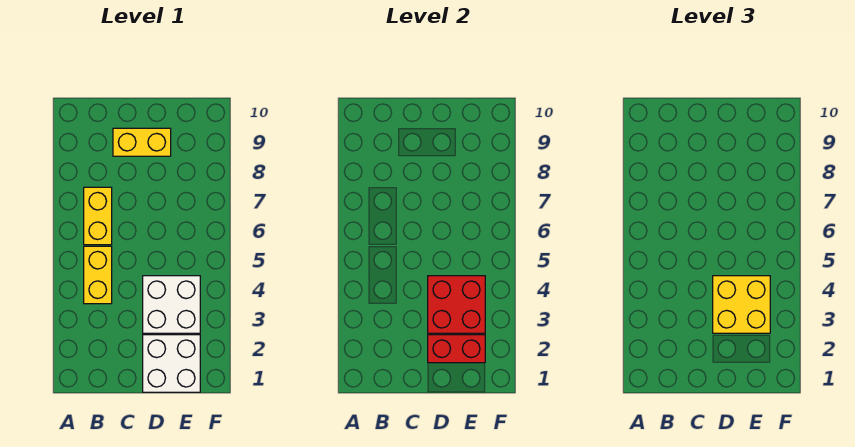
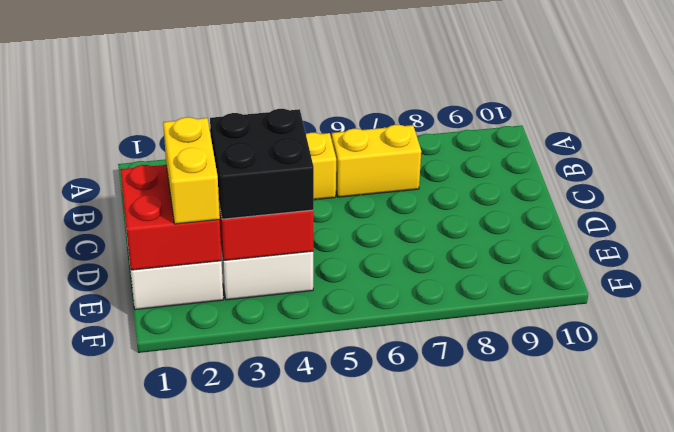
yellow 1x2 brick [113,128,171,156] -> yellow 1x2 brick moved to [163,117,220,224]
red 1x2 brick [428,335,485,363] -> red 2x2 brick [120,165,222,270]
yellow 2x2 brick [713,276,770,333] -> black 2x2 brick [210,109,314,219]

